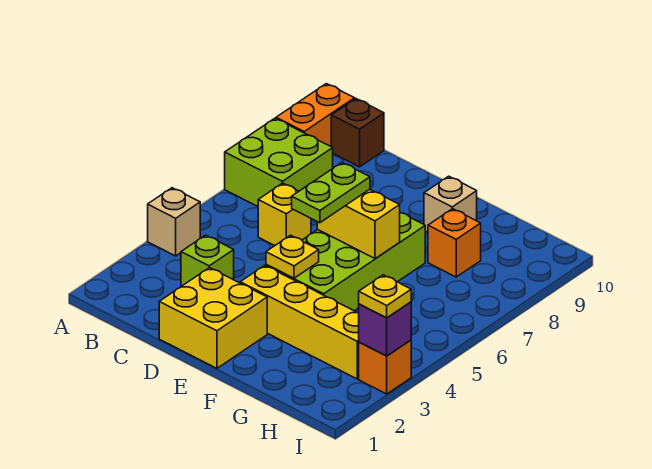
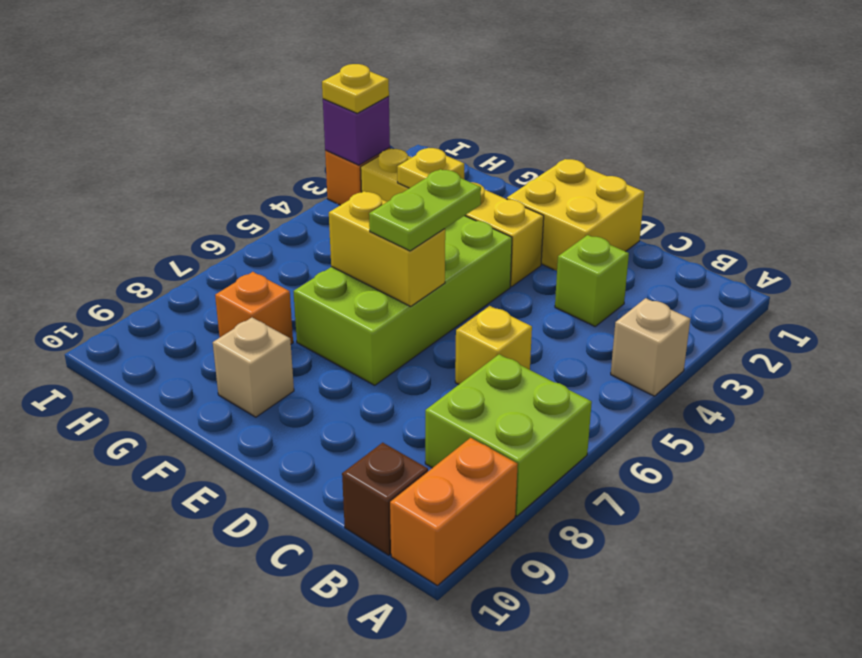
yellow 1x1 plate [266,235,319,278] -> yellow 1x1 plate moved to [397,148,464,188]

